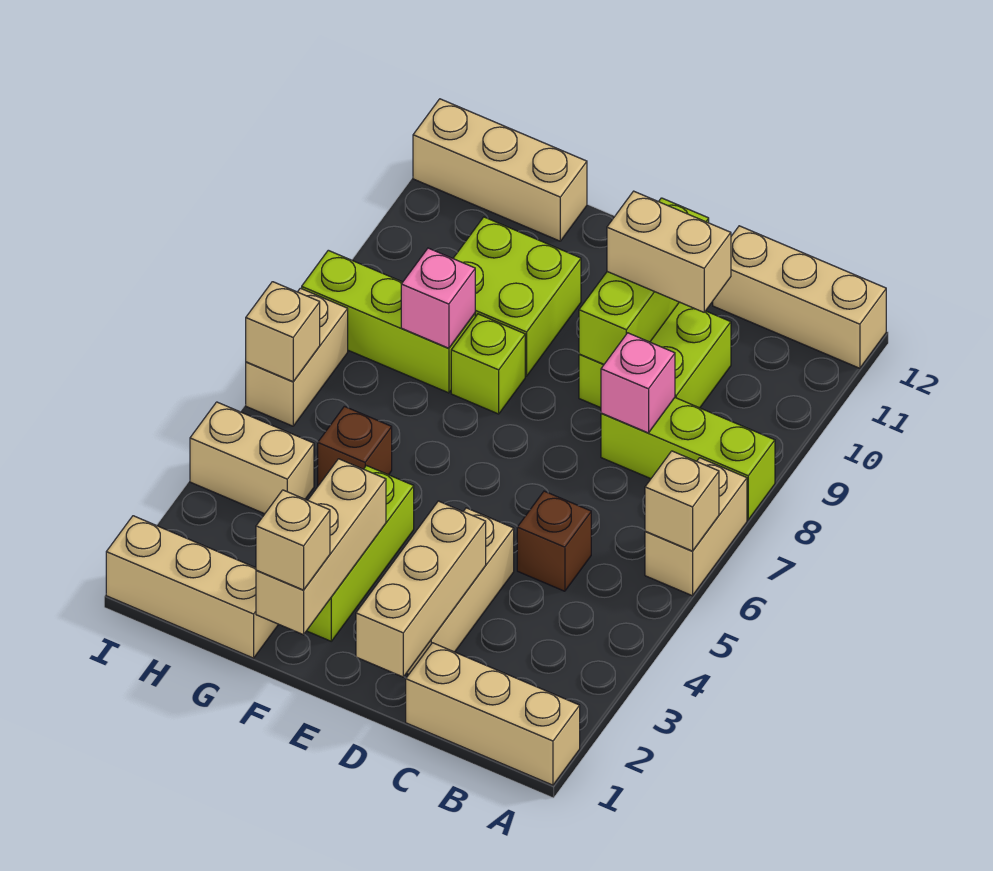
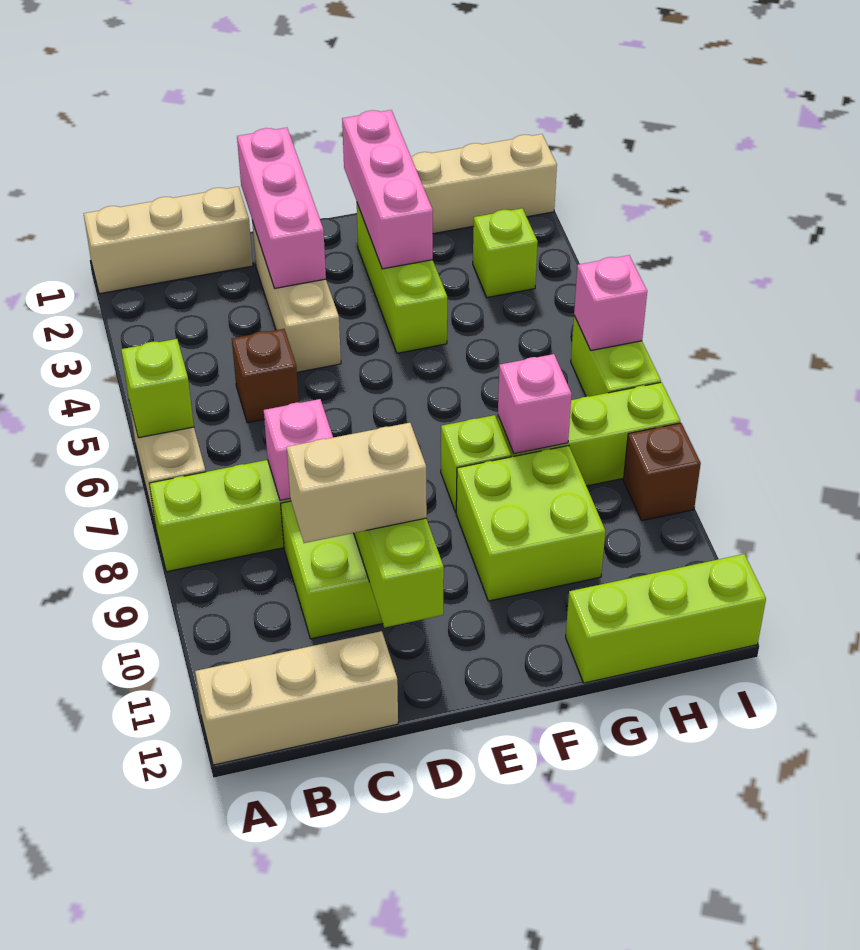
tan 1x1 brick [645,451,719,551] -> lime 1x1 brick [121,339,194,438]
tan 1x3 brick [356,501,486,677] -> pink 1x3 brick [237,128,326,289]
tan 1x3 brick [256,459,386,635] -> pink 1x3 brick [342,110,433,269]
tan 1x1 brick [256,490,330,590] -> none
brown 1x1 brick [318,406,392,486] -> brown 1x1 brick moved to [623,423,701,521]
tan 1x3 brick [413,99,587,241] -> lime 1x3 brick [566,554,766,683]
none -> lime 1x1 brick [473,208,538,297]
tan 1x2 brick [190,402,314,514] -> none
tan 1x2 brick [246,288,348,426] -> lime 1x2 brick [571,316,661,397]
tan 1x1 brick [246,282,320,382] -> pink 1x1 brick [574,255,647,351]

